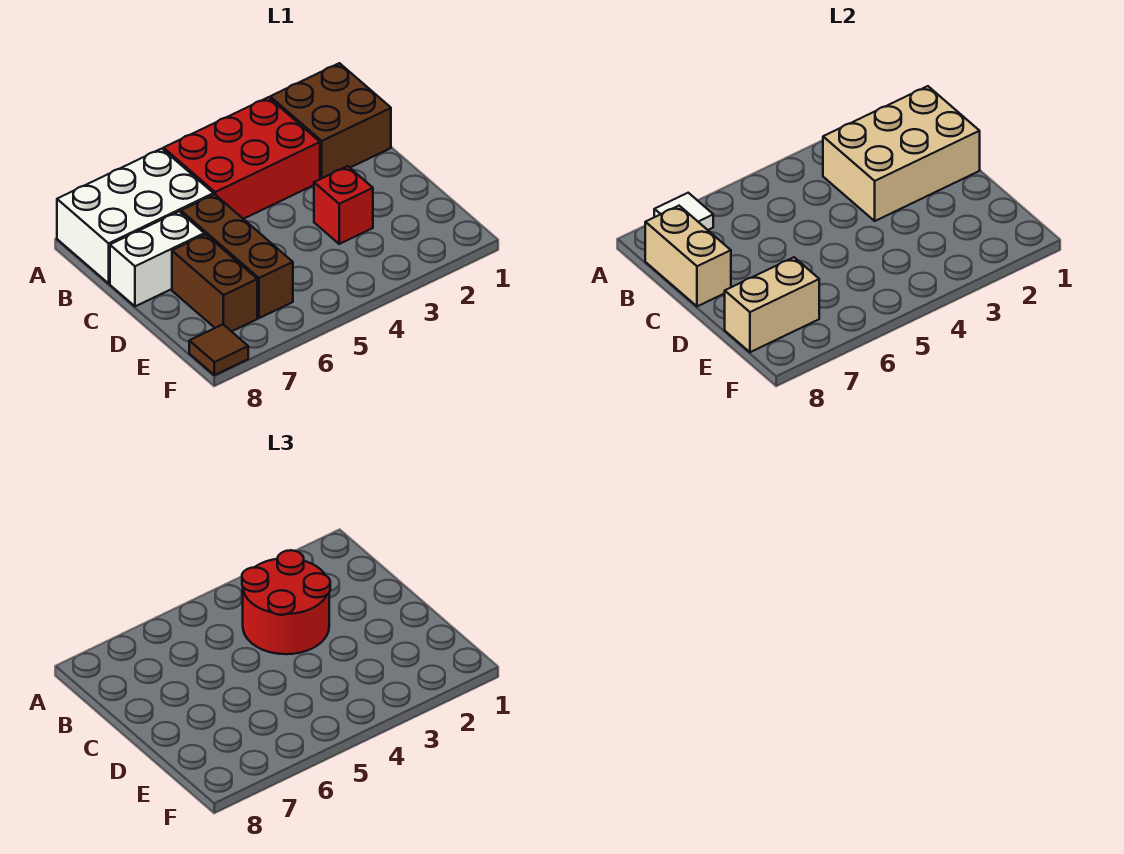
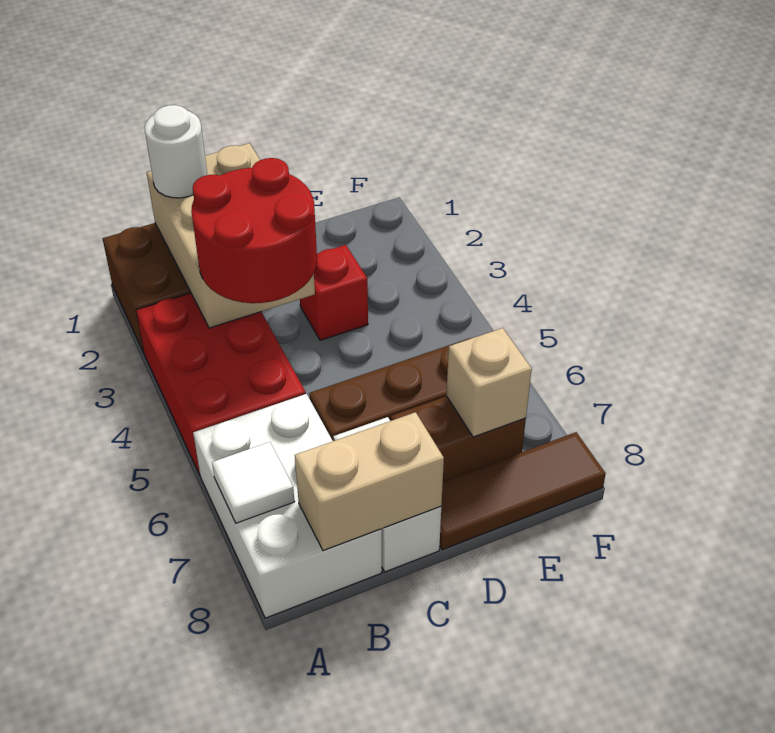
none -> white 1x1 round brick [144,105,207,198]
tan 1x2 brick [725,257,819,352] -> tan 1x1 brick [446,328,532,437]
brown 1x1 tile [189,324,248,375] -> brown 1x3 tile [440,432,606,550]

